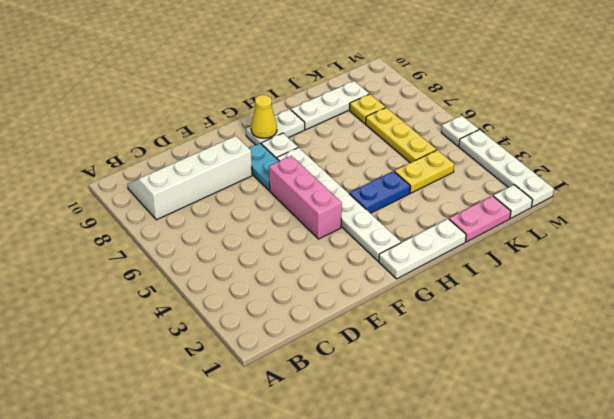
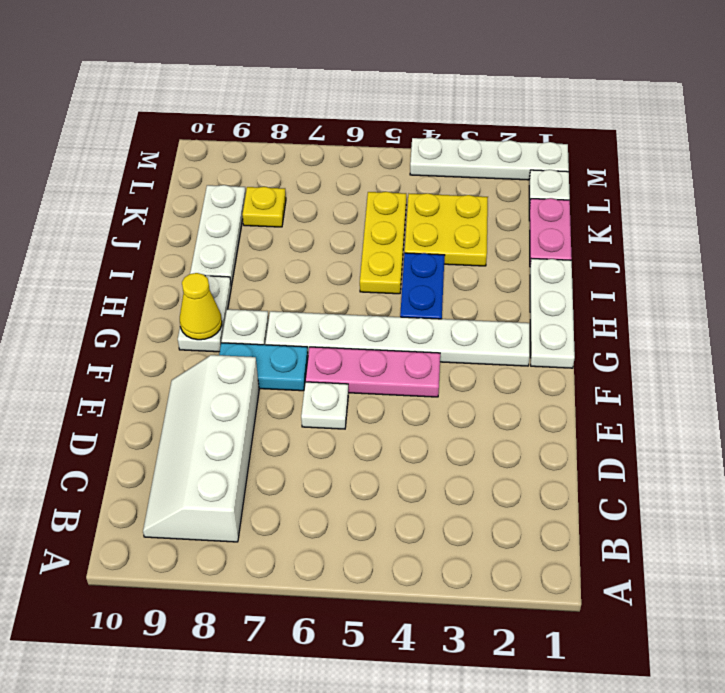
pink 1x3 brick [269,156,342,239] -> pink 1x3 plate [305,347,440,397]
yellow 1x2 plate [395,150,454,193] -> yellow 2x2 plate [405,193,488,266]
yellow 1x3 plate [366,108,436,163] -> yellow 1x3 plate turned to [360,192,406,294]
white 1x1 plate [441,116,479,146] -> white 1x1 plate moved to [301,382,348,429]

